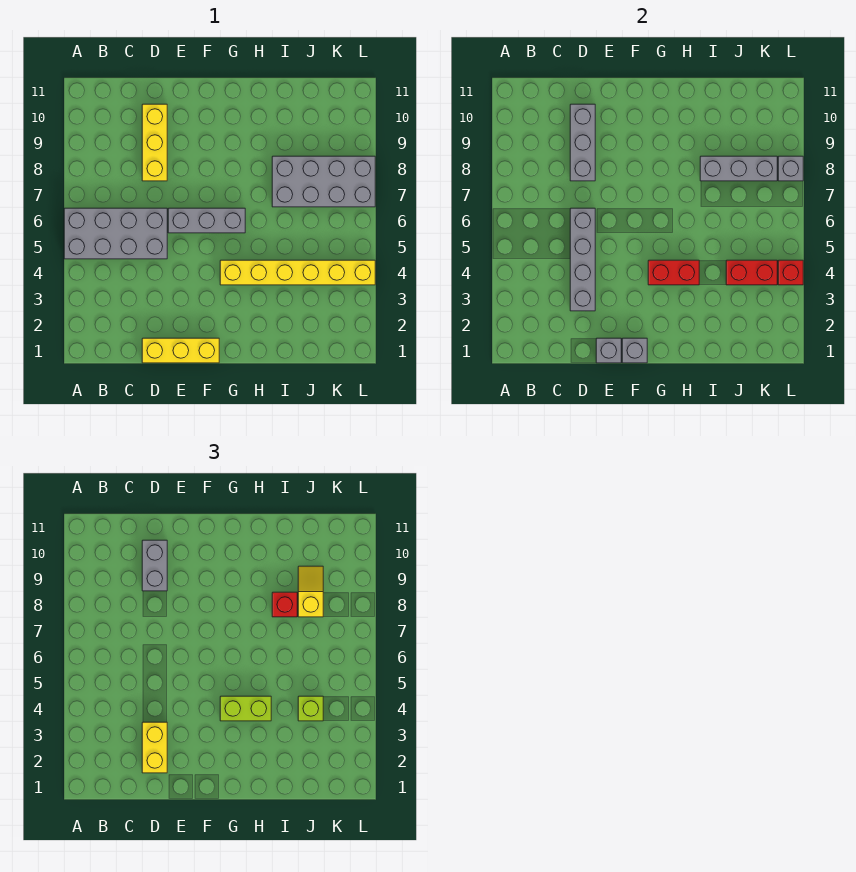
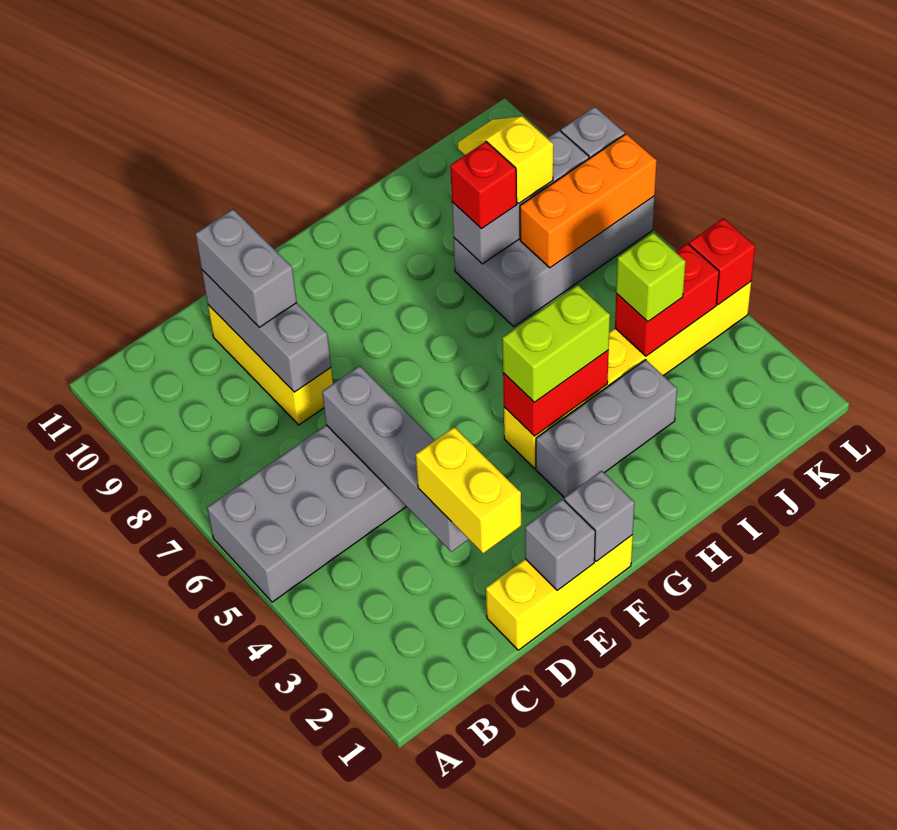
grey 1x3 brick [168,208,245,233] -> grey 1x3 brick moved to [536,360,677,498]
none -> orange 1x3 brick [520,134,657,268]

